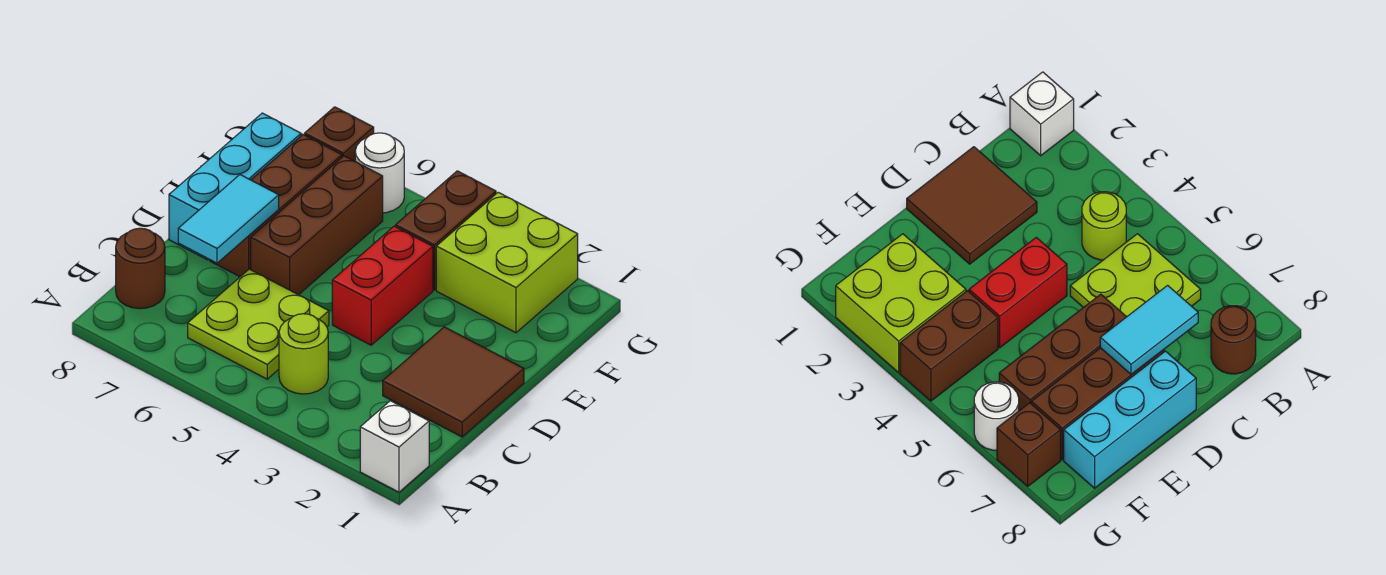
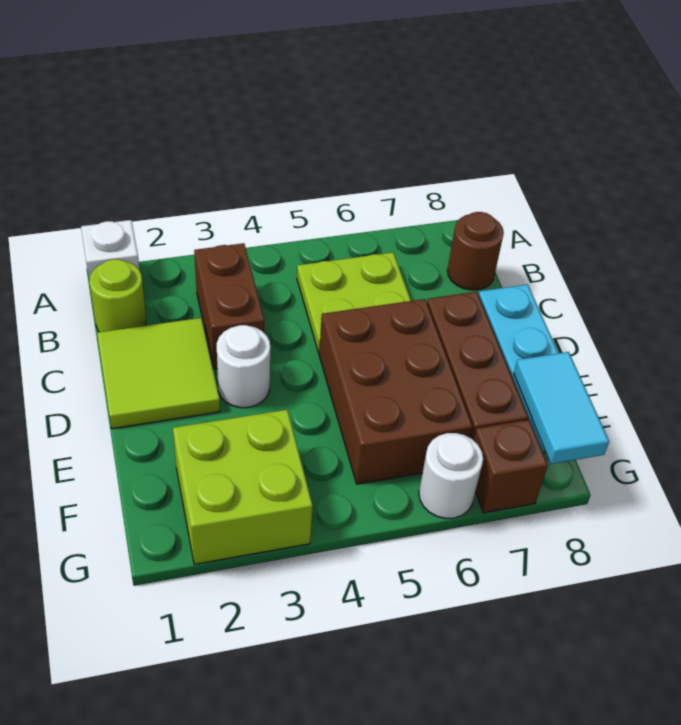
lime 1x1 round brick [279,314,328,394] -> lime 1x1 round brick moved to [89,259,146,332]
brown 2x2 tile [383,327,524,437] -> lime 2x2 tile [97,318,220,429]
cyan 1x2 tile [178,175,279,263] -> cyan 1x2 tile moved to [514,352,609,464]
none -> white 1x1 round brick [217,325,270,408]
red 1x2 brick [332,226,433,345] -> none
brown 1x3 brick [251,156,383,295] -> brown 2x3 brick [319,299,473,484]
brown 1x2 brick [396,171,496,290] -> brown 1x2 brick moved to [194,243,264,369]

